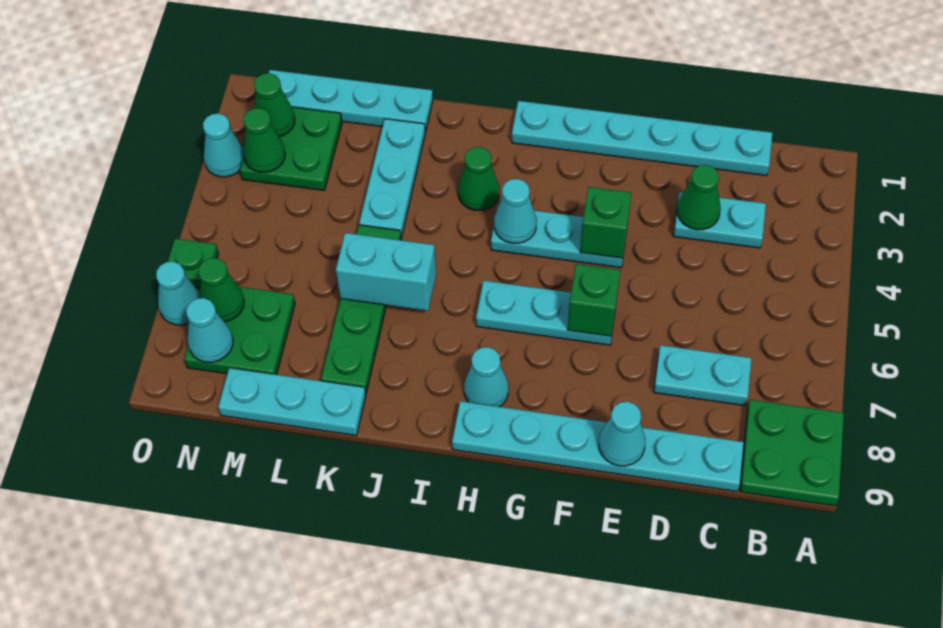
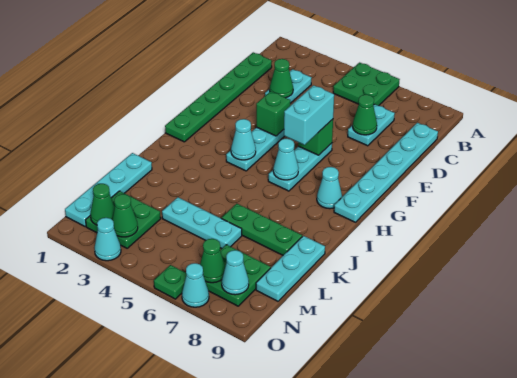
green 2x2 plate [740,400,844,506] -> green 2x2 plate moved to [333,63,400,106]
cyan 1x6 plate [512,101,772,176] -> green 1x6 plate [165,52,272,142]
cyan 1x1 cone [599,402,645,466] -> cyan 1x1 cone moved to [273,139,298,180]
green 1x1 cone [458,147,499,210] -> green 1x1 cone moved to [353,95,377,135]
cyan 1x2 brick [336,233,436,311] -> cyan 1x2 brick moved to [284,85,334,145]
cyan 1x3 plate [359,119,425,238] -> cyan 1x3 plate moved to [162,197,242,249]
green 1x4 plate [321,225,401,393] -> green 1x3 plate [221,204,302,255]

